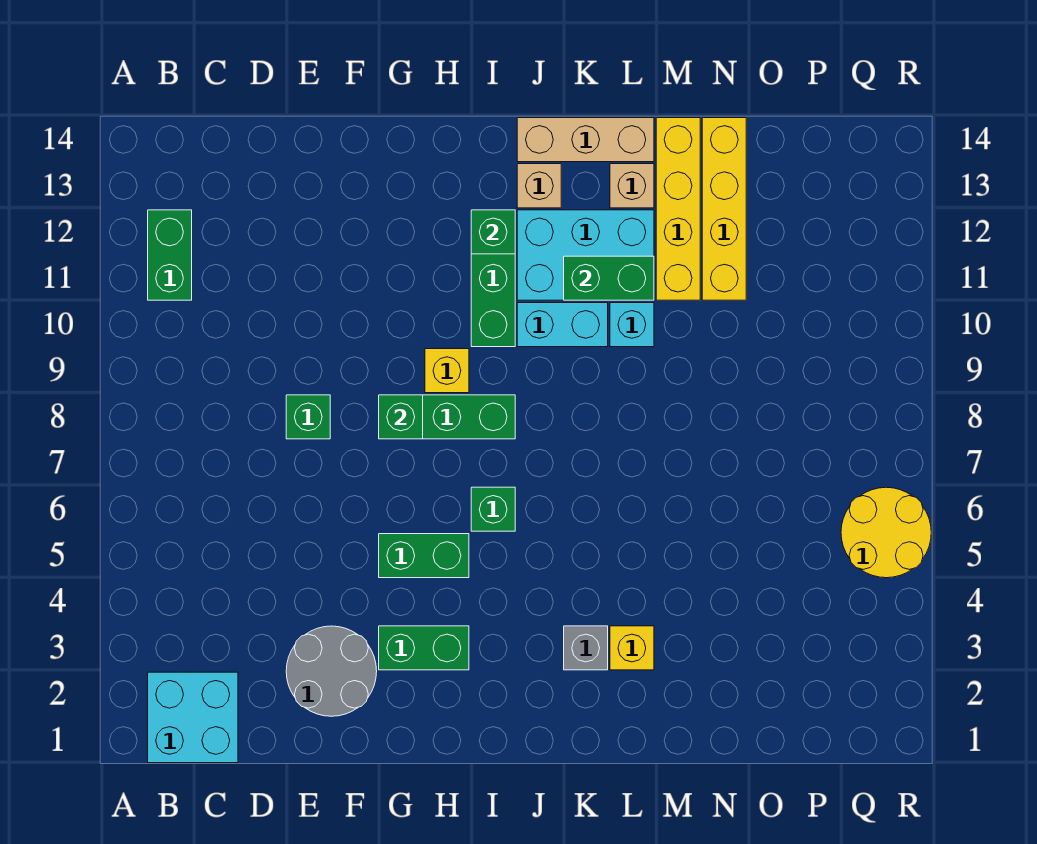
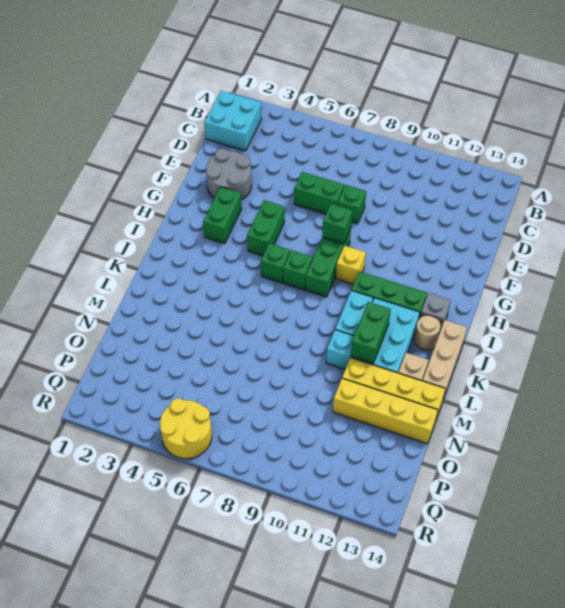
green 1x2 brick [148,210,192,300] -> green 1x2 brick moved to [294,172,344,214]
green 1x1 brick [471,210,515,254] -> green 1x1 brick moved to [283,250,313,290]
tan 1x1 brick [517,164,561,208] -> tan 1x1 round brick [415,315,440,350]
grey 1x1 brick [564,626,608,670] -> grey 1x1 brick moved to [420,293,451,333]
yellow 1x1 brick [610,626,654,670] -> none

